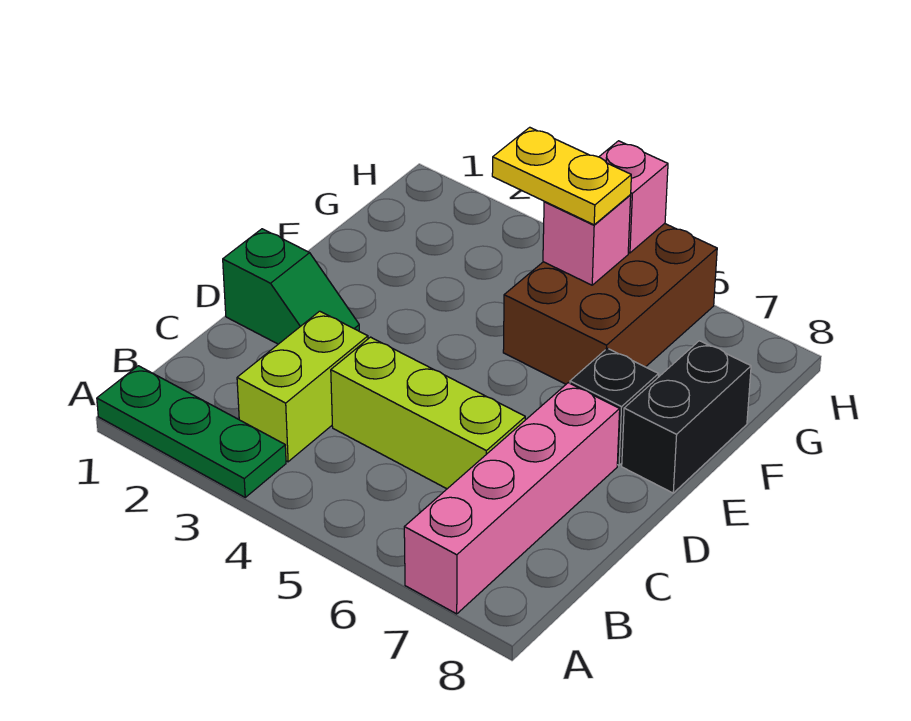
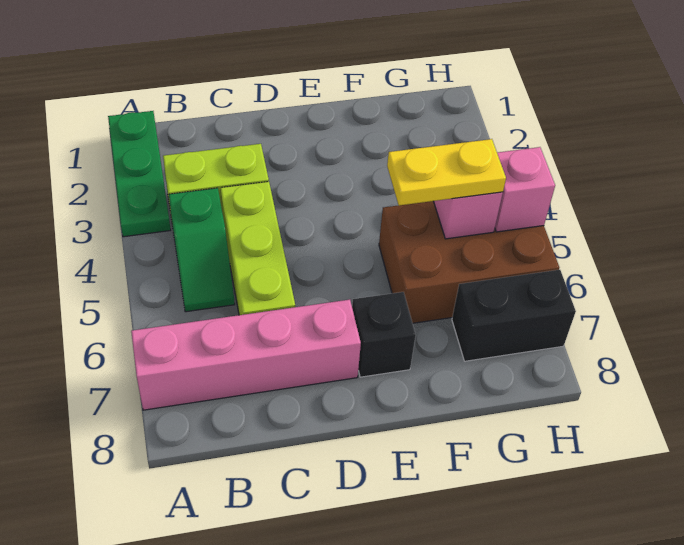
green 1x2 slope [223,229,359,344] -> green 1x2 slope moved to [169,188,235,312]
black 1x2 brick [622,341,751,493] -> black 1x2 brick moved to [452,270,576,361]
yellow 1x2 plate [492,127,631,225] -> yellow 1x2 plate turned to [387,139,506,206]

